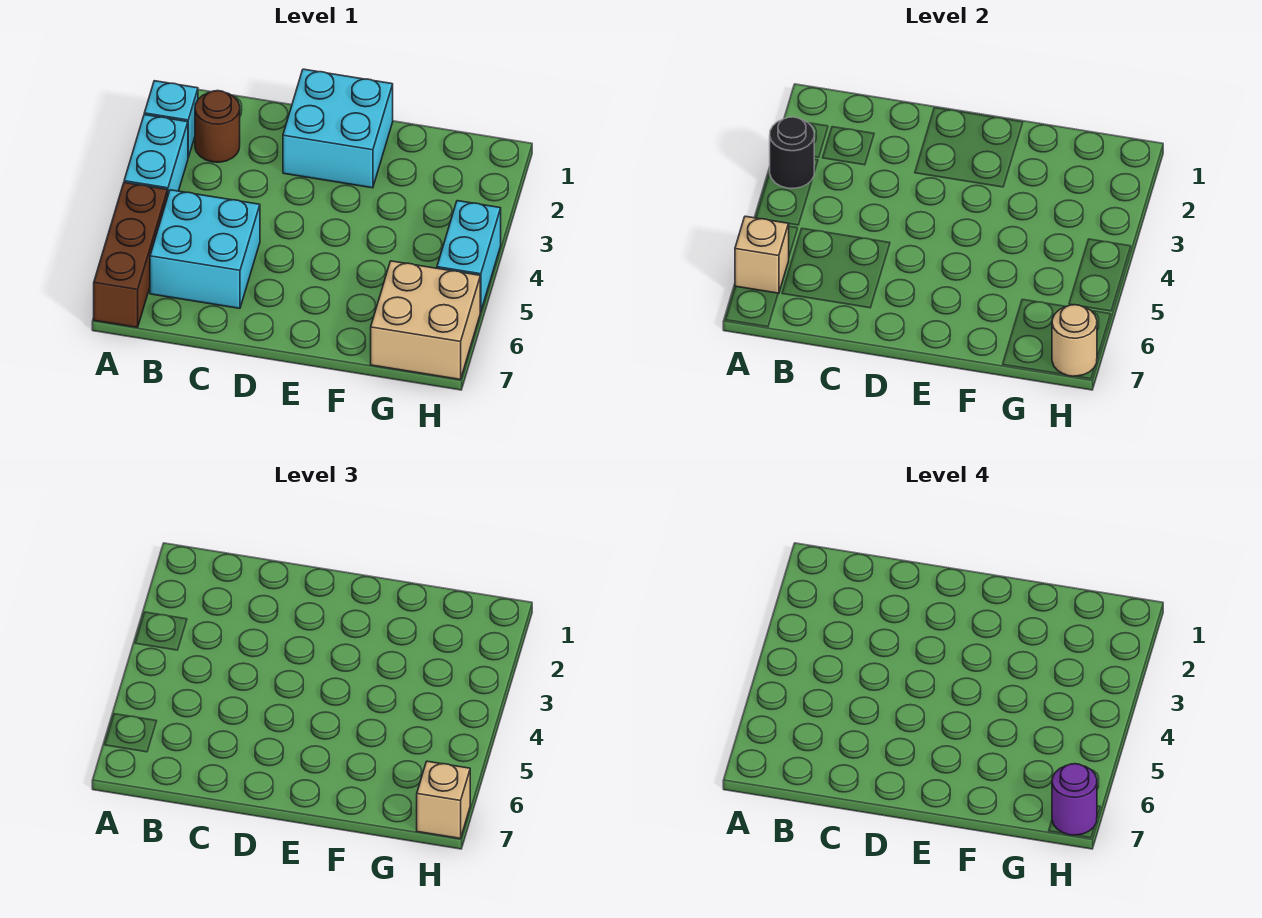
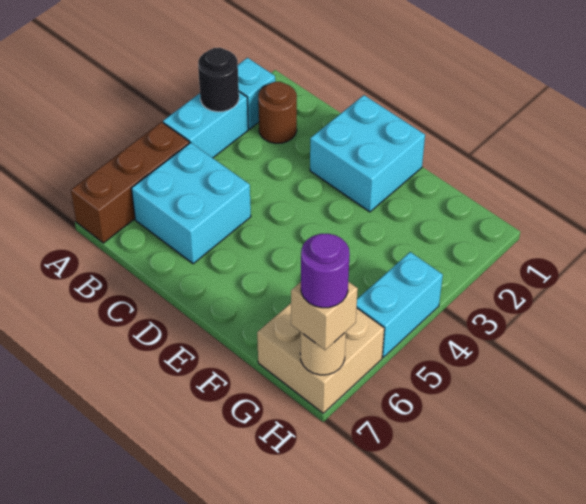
tan 1x1 brick [735,216,789,294] -> none

